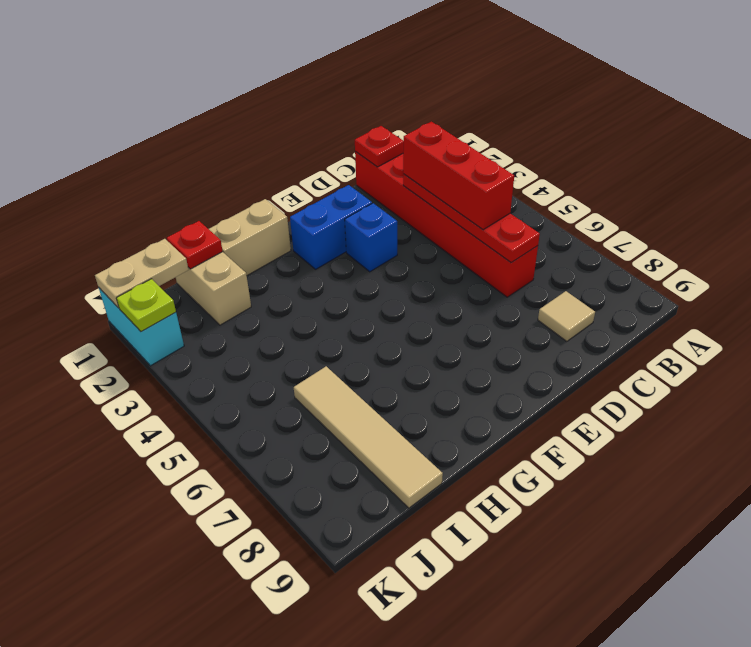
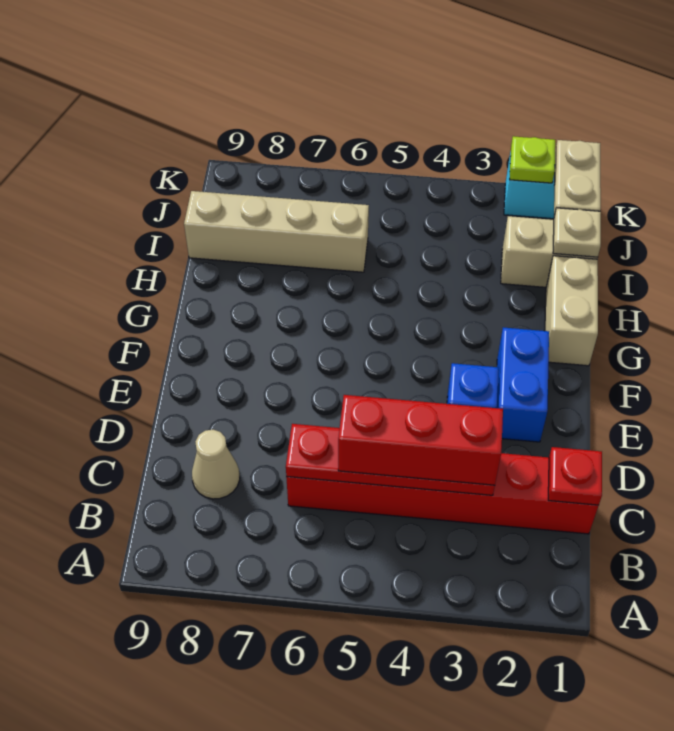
tan 1x1 tile [538,291,595,341] -> tan 1x1 cone [192,430,240,499]
red 1x1 plate [167,221,223,269] -> tan 1x1 plate [553,208,601,257]
tan 1x4 tile [294,366,443,508] -> tan 1x4 brick [184,191,369,272]

